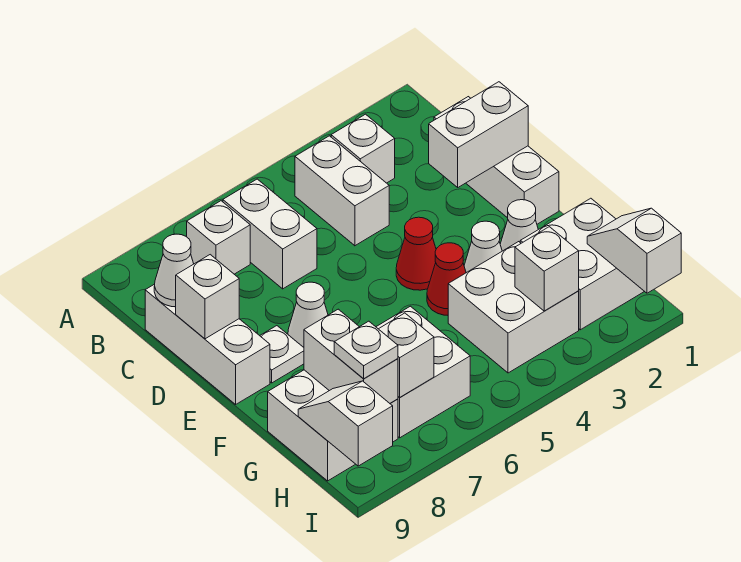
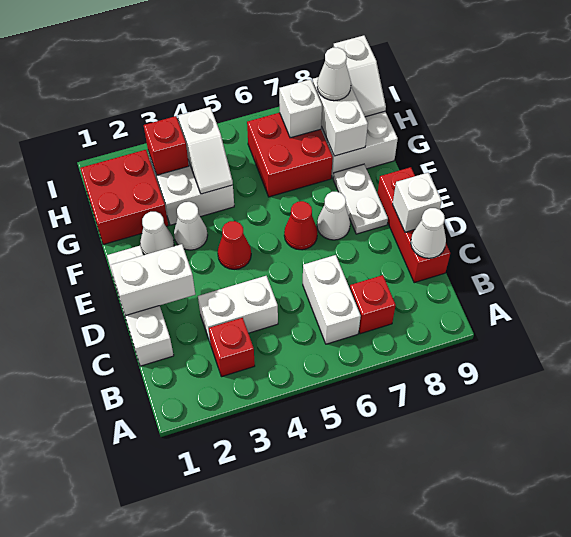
white 1x1 brick [331,114,395,183] -> red 1x1 brick [209,318,255,377]
white 1x2 brick [295,136,389,246] -> white 1x2 brick turned to [198,276,278,344]
white 1x1 brick [187,201,250,274] -> red 1x1 brick [350,275,396,334]
white 1x3 brick [145,284,270,404] -> red 1x3 brick [378,167,450,283]
white 1x1 plate [260,326,304,383] -> white 1x2 plate [333,164,388,234]
red 1x1 cone [427,243,466,315] -> red 1x1 cone moved to [284,201,317,250]
white 2x2 brick [520,198,645,330] -> red 2x2 brick [80,150,168,245]
white 2x2 brick [376,306,470,438] -> red 2x2 brick [247,113,333,197]
white 1x2 slope [587,208,681,293] -> white 1x2 slope moved to [178,107,233,194]
white 1x1 brick [515,227,579,311] -> red 1x1 brick [144,116,189,175]
white 1x1 plate [334,321,398,379] -> white 1x1 cone [317,47,351,101]

